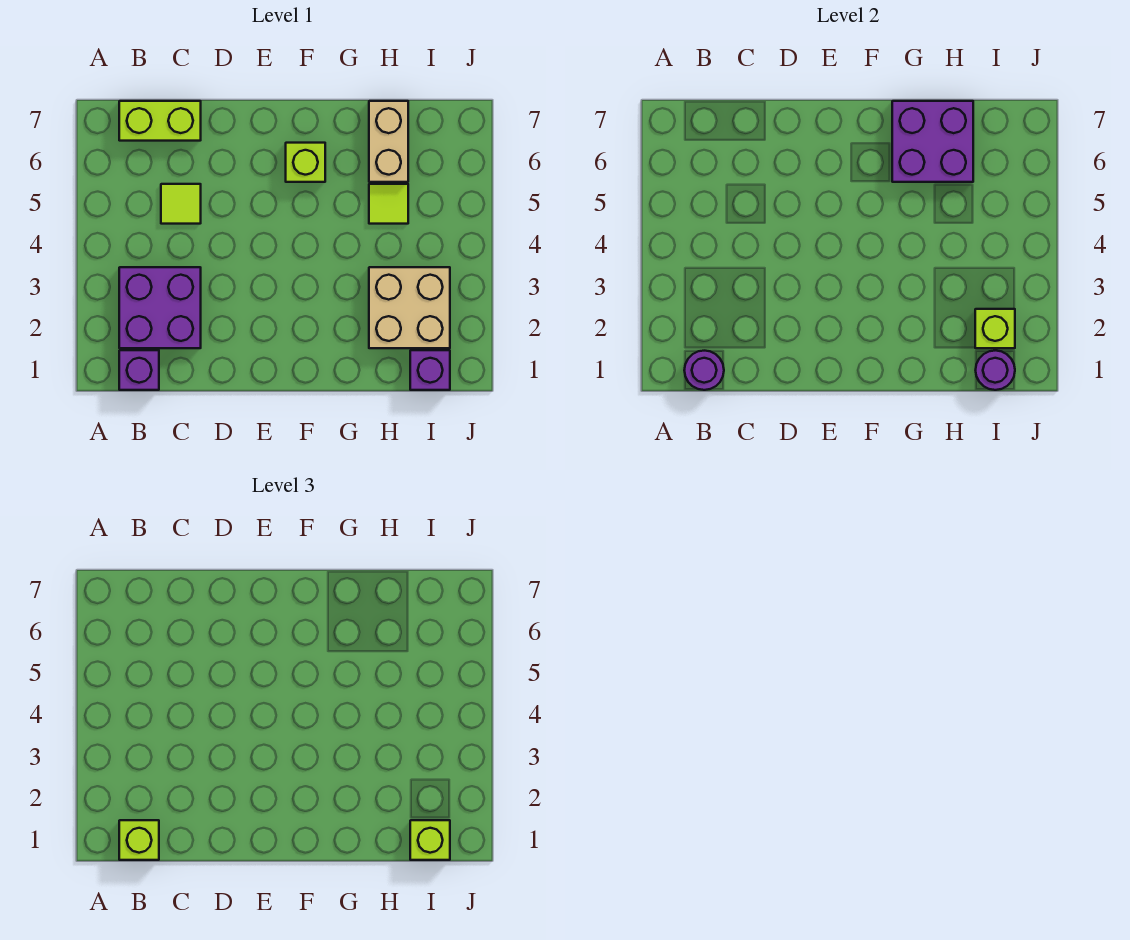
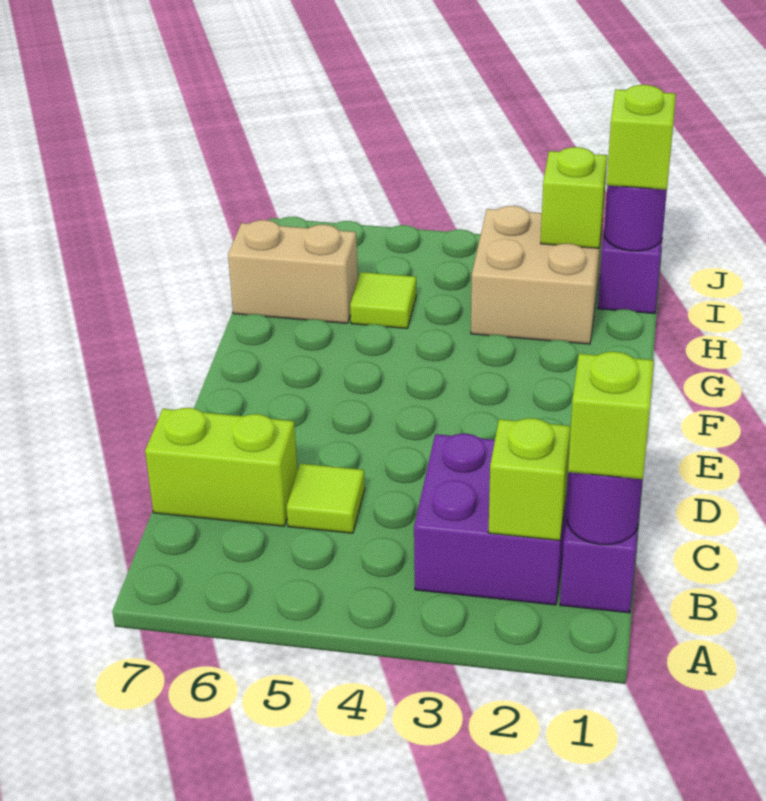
lime 1x2 brick [119,101,201,141] -> lime 1x2 brick turned to [145,408,297,526]
lime 1x1 brick [286,143,325,182] -> lime 1x1 brick moved to [488,418,571,540]
purple 2x2 brick [892,101,973,182] -> none

